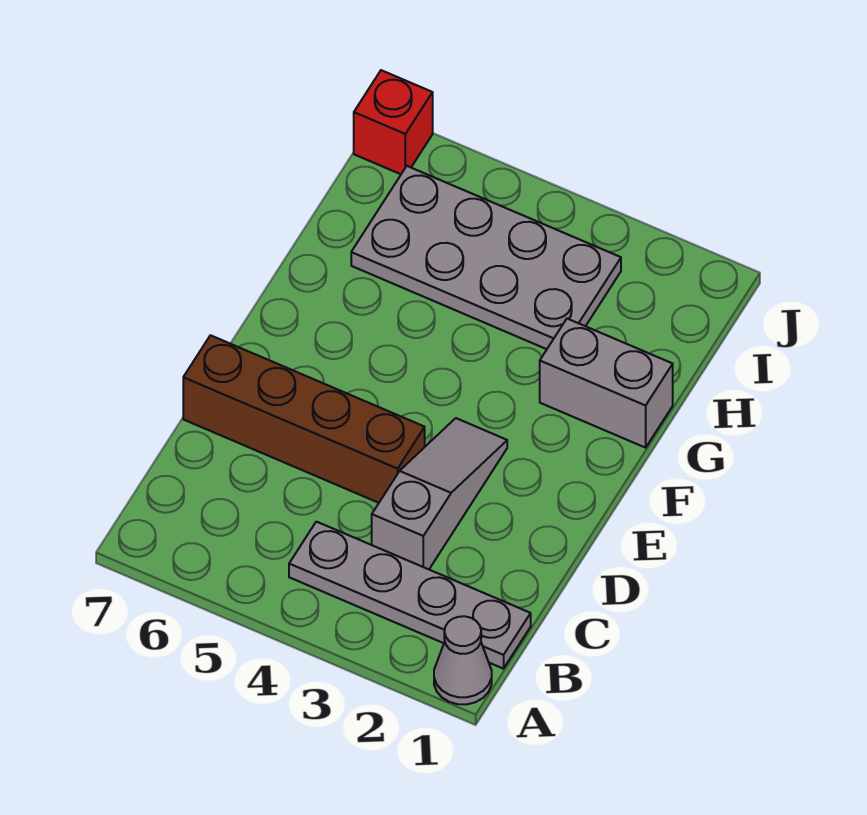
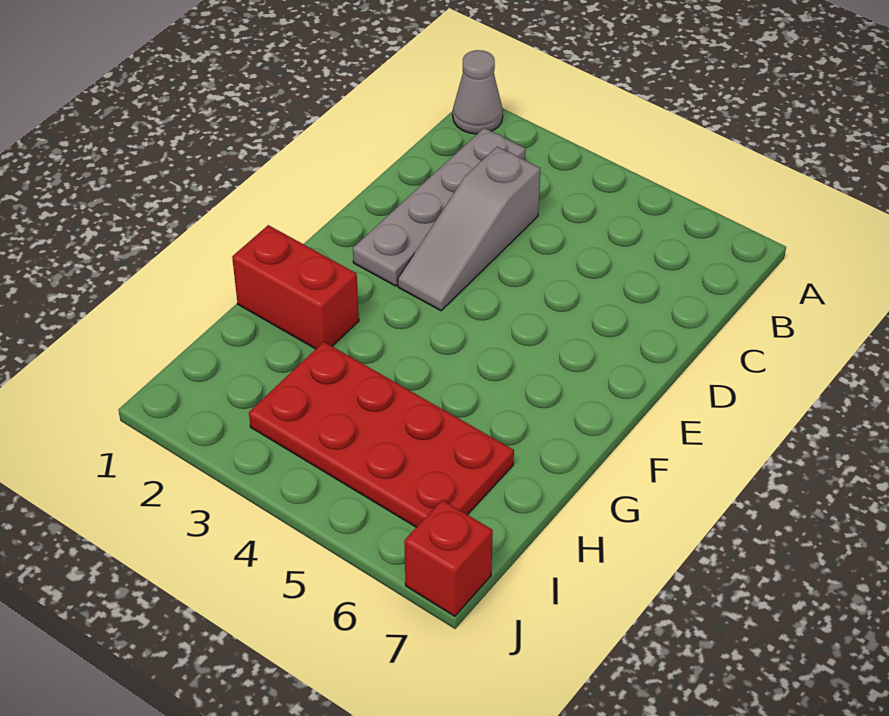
grey 1x4 plate [289,522,531,669] -> grey 1x4 plate turned to [353,128,526,286]
brown 1x4 brick [183,335,425,503] -> none
grey 1x2 brick [540,319,673,448] -> red 1x2 brick [232,225,359,349]
grey 2x4 plate [351,166,621,349] -> red 2x4 plate [249,342,514,527]

